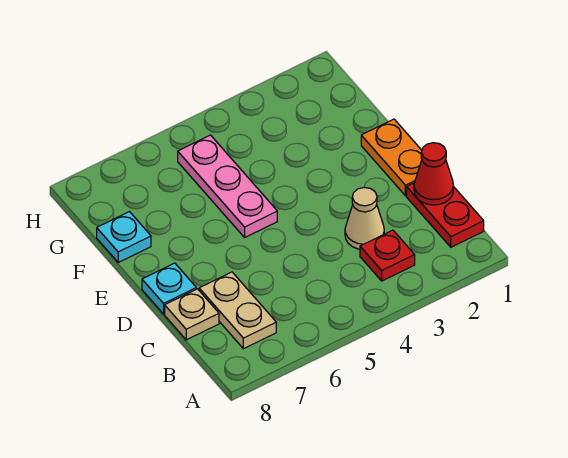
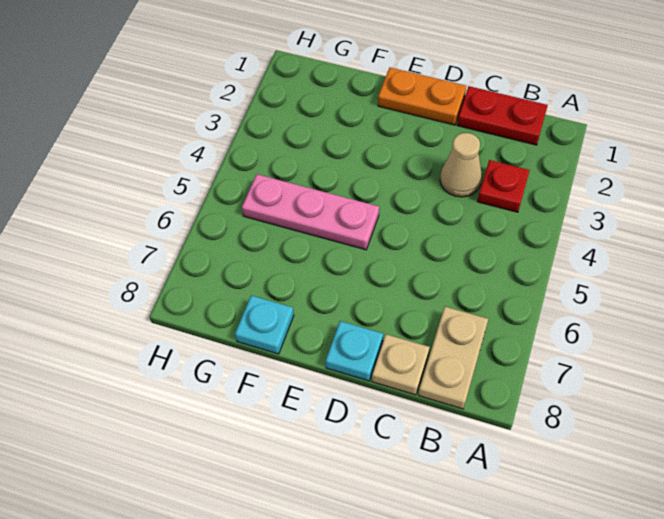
tan 1x2 plate [199,272,276,349] -> tan 1x2 plate turned to [418,307,488,409]
red 1x1 cone [414,143,453,205] -> none

